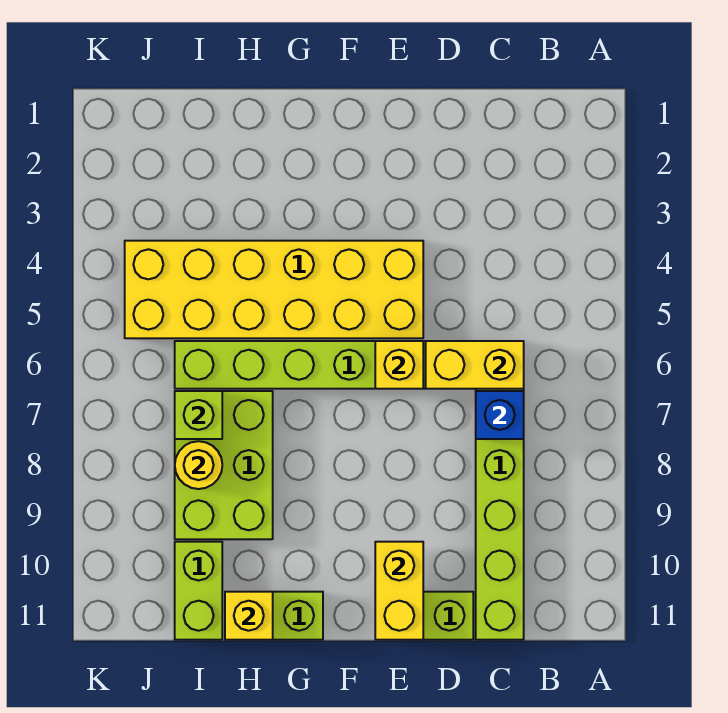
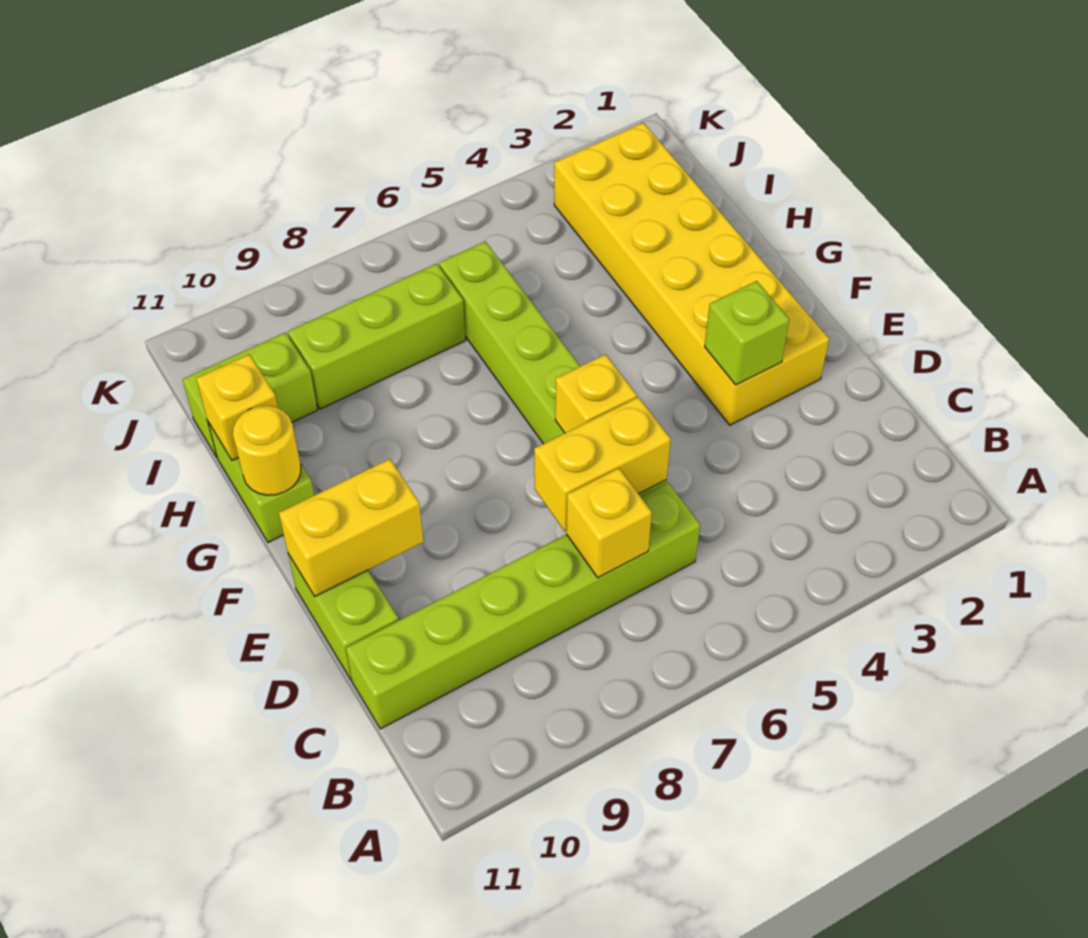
yellow 1x2 brick [426,341,524,389] -> yellow 1x2 brick turned to [534,397,671,531]
blue 1x1 brick [476,391,524,439] -> yellow 1x1 brick [566,468,652,578]
yellow 2x6 brick [125,241,423,338] -> yellow 2x6 brick moved to [554,123,829,425]
lime 2x3 brick [175,391,273,539] -> lime 1x3 brick [288,264,466,409]
lime 1x1 brick [175,391,222,439] -> lime 1x1 brick moved to [705,281,789,385]
yellow 1x1 round brick [175,441,222,489] -> yellow 1x1 round brick moved to [233,406,301,495]

